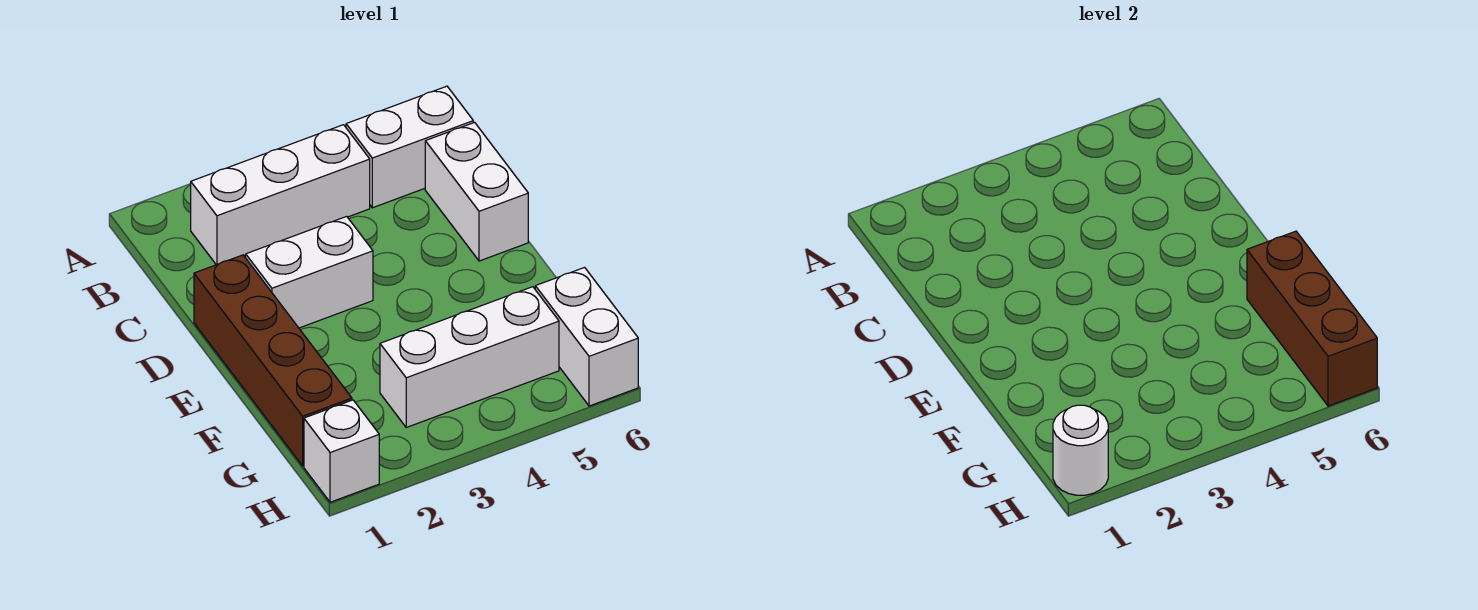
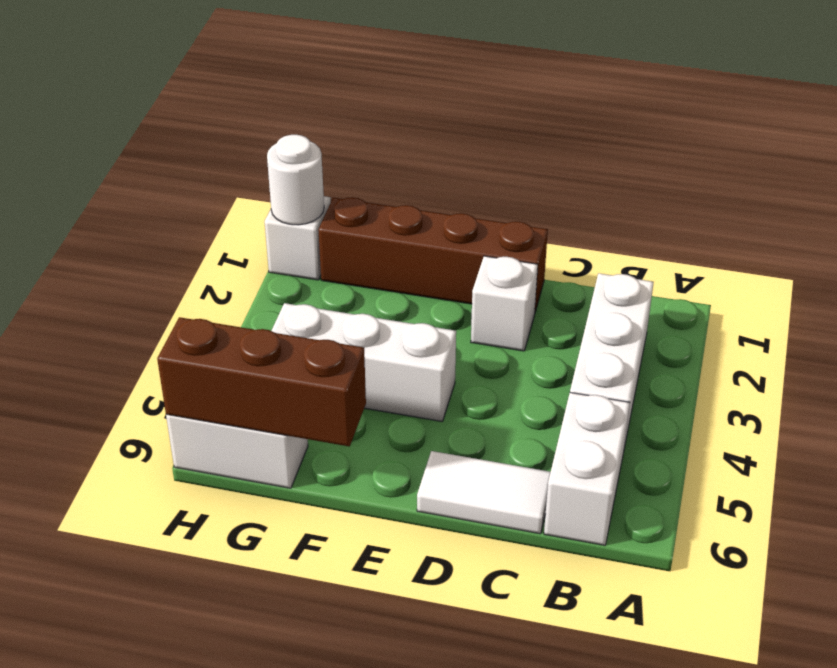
white 1x2 brick [425,122,528,261] -> white 1x2 tile [417,451,551,534]
white 1x2 brick [245,216,373,328] -> white 1x1 brick [471,256,538,351]
white 1x3 brick [380,287,559,427] -> white 1x3 brick turned to [271,303,456,421]

